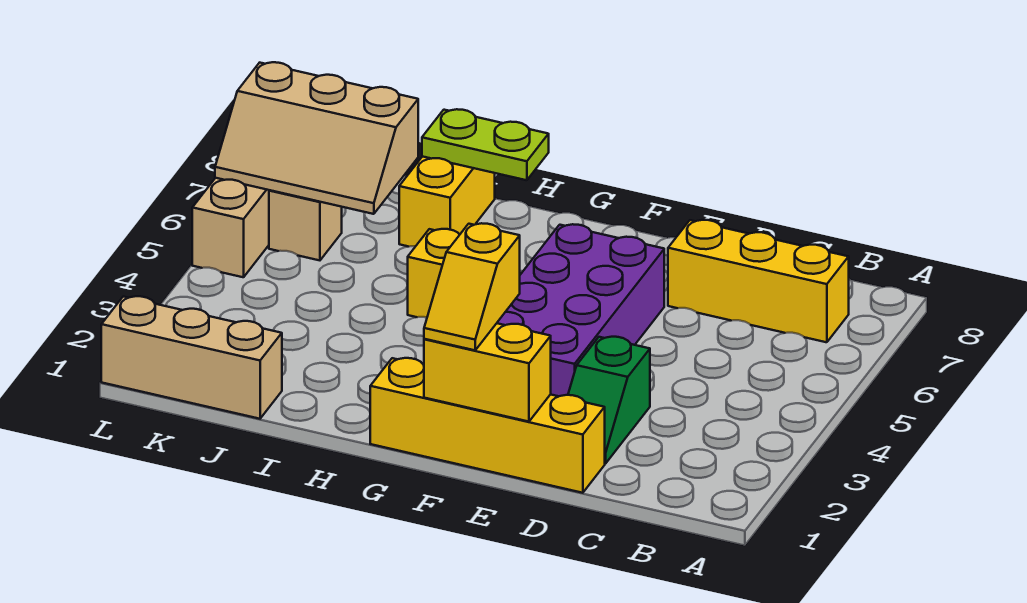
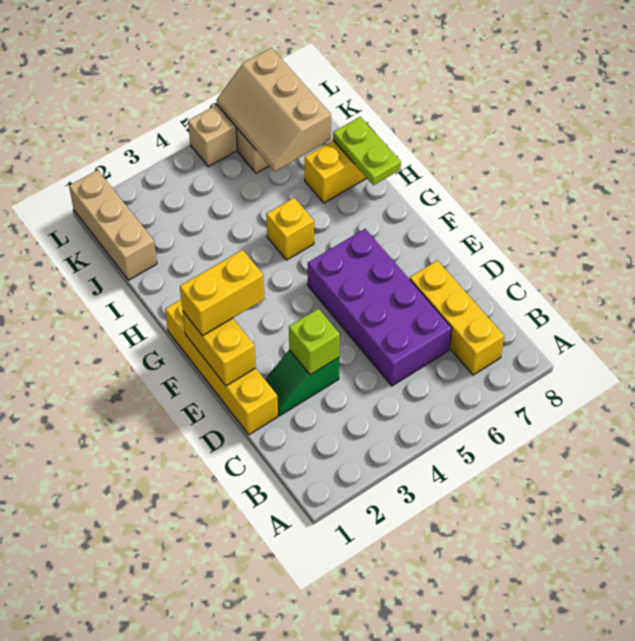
none -> lime 1x1 brick [289,309,340,375]
purple 2x4 brick [497,224,664,396] -> purple 2x4 brick turned to [308,229,452,386]
yellow 1x2 slope [424,223,520,350] -> yellow 1x2 brick [180,250,264,336]

